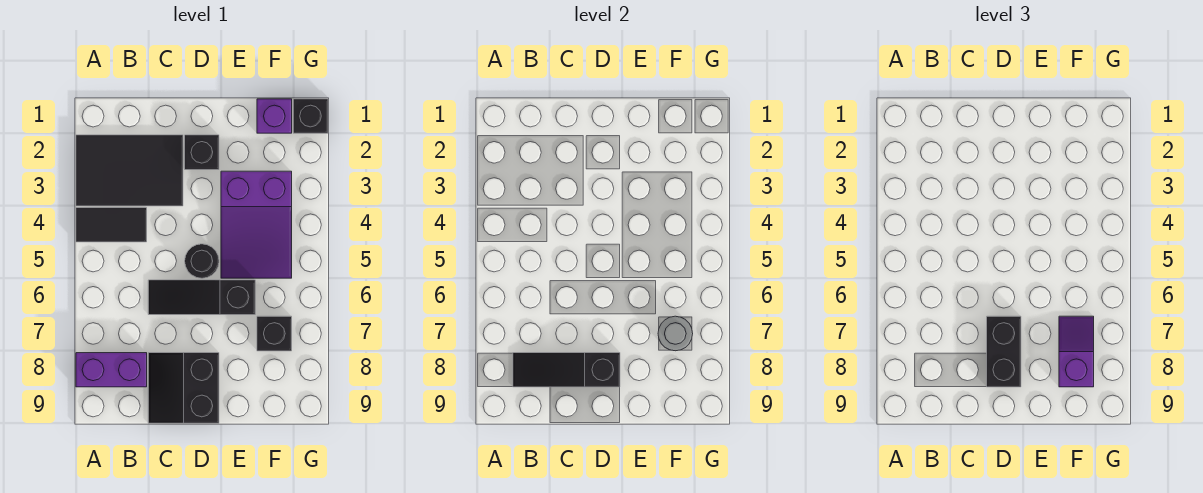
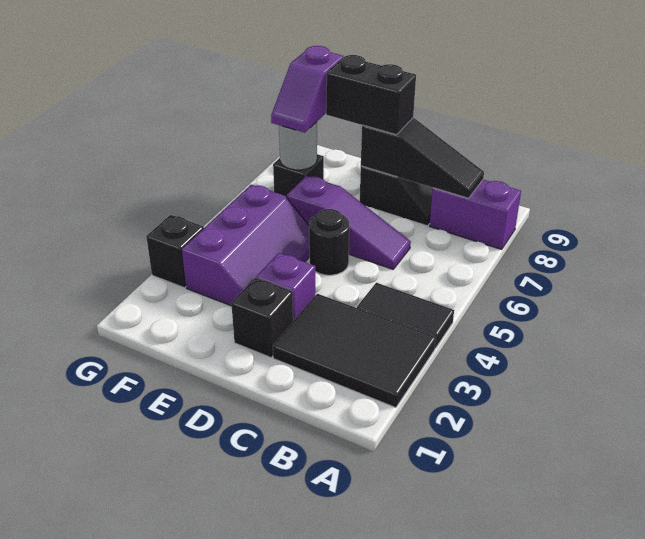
black 1x3 slope [148,280,255,315] -> purple 1x3 slope [287,176,411,269]
black 1x2 brick [987,316,1021,387] -> black 1x2 brick turned to [326,55,416,135]
purple 2x3 slope [221,171,292,278] -> purple 2x3 slope turned to [182,185,310,306]
purple 1x1 brick [257,99,292,133] -> purple 1x1 brick moved to [256,253,315,321]
black 1x1 brick [293,99,328,133] -> black 1x1 brick moved to [146,215,204,288]

